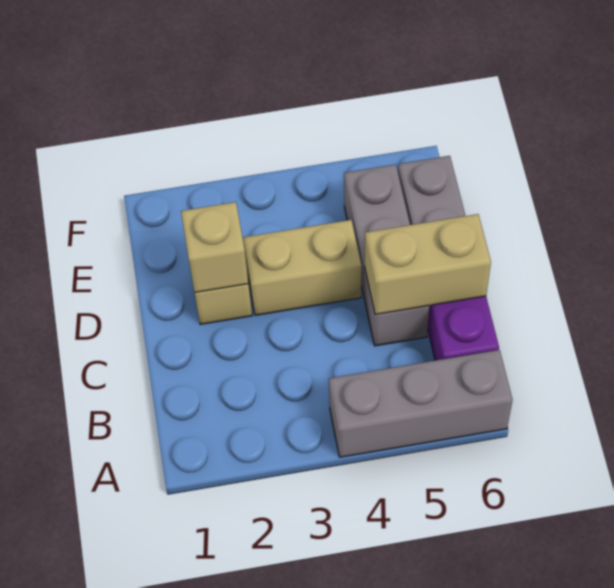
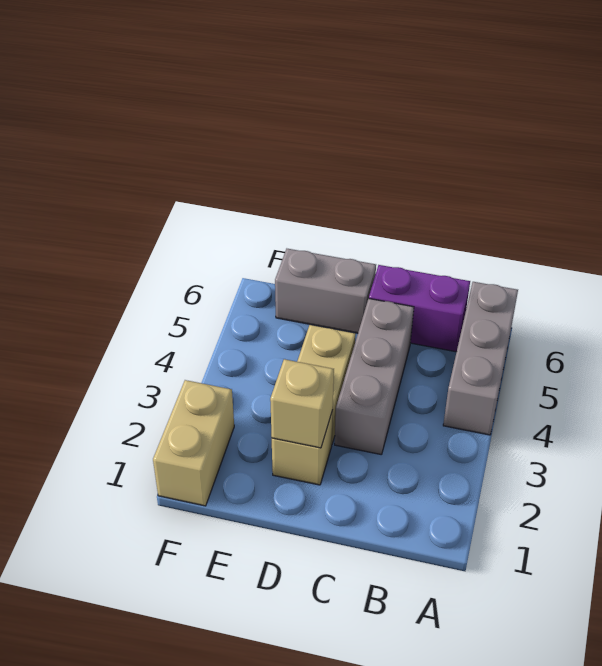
grey 1x3 brick [344,164,429,346] -> grey 1x3 brick turned to [335,299,414,455]
tan 1x2 brick [365,214,491,314] -> tan 1x2 brick moved to [153,380,234,506]

